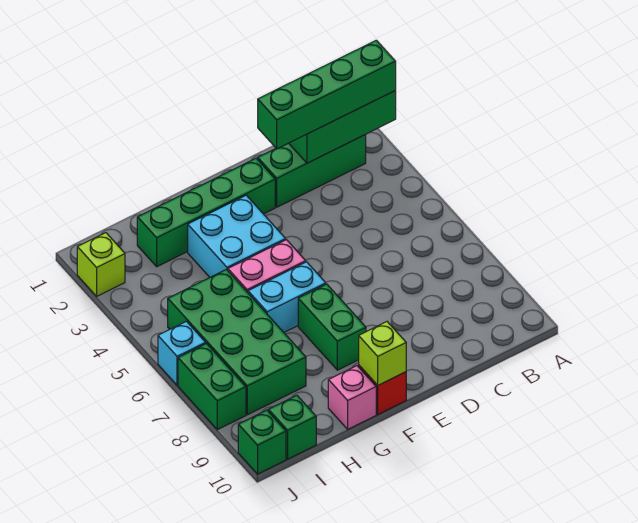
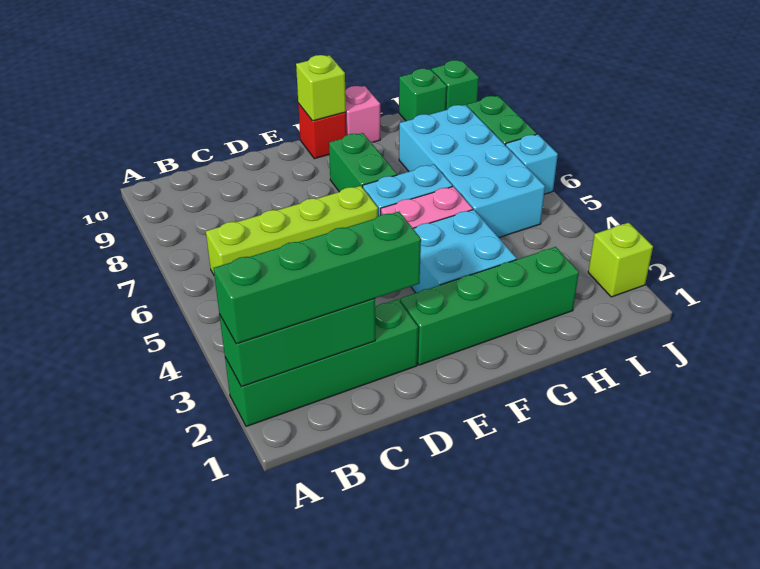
green 1x3 brick [258,135,366,207] -> green 1x4 brick [225,299,418,427]
none -> lime 1x4 brick [206,186,378,275]
green 2x4 brick [168,269,306,415] -> cyan 2x4 brick [399,105,545,237]

